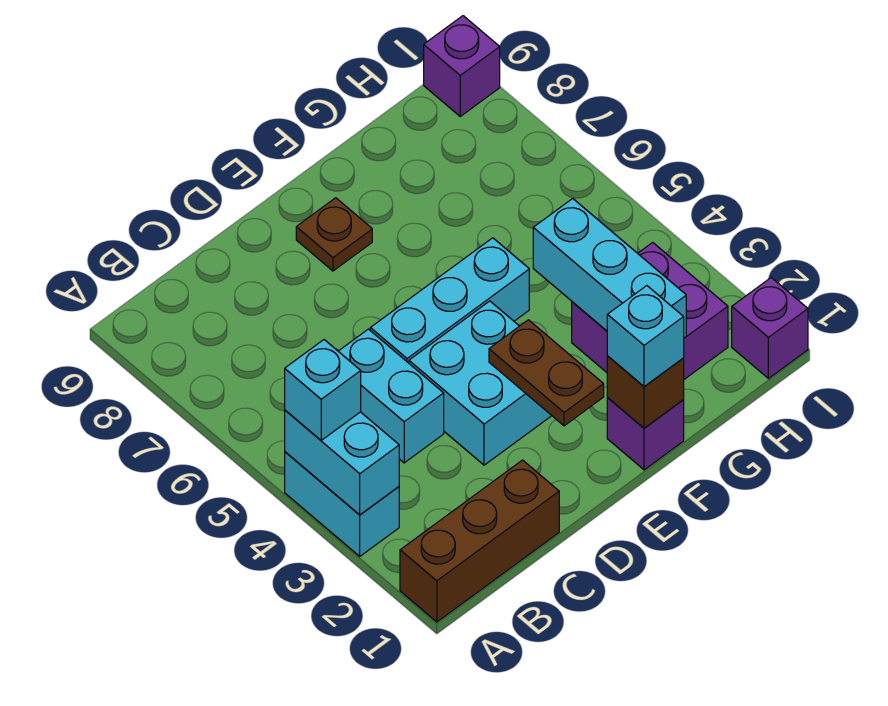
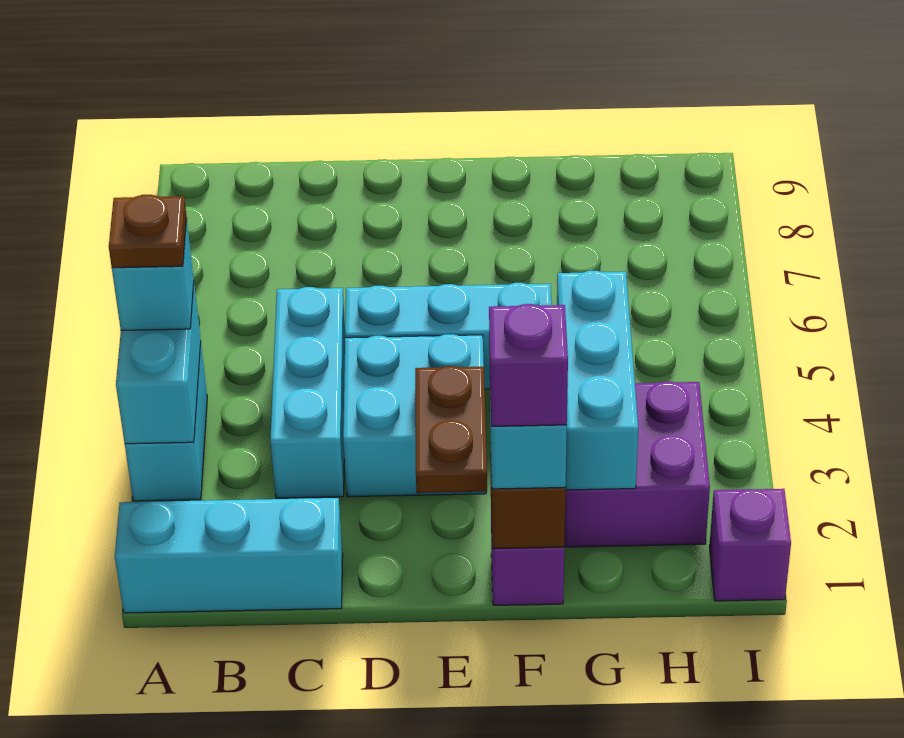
brown 1x3 brick [400,460,559,622] -> cyan 1x3 brick [115,498,343,613]
cyan 1x2 brick [338,329,444,463] -> cyan 1x3 brick [270,287,345,498]
brown 1x1 plate [296,198,372,271] -> brown 1x1 plate moved to [109,195,187,268]
purple 1x1 brick [424,16,500,116] -> purple 1x1 brick moved to [489,304,568,426]

